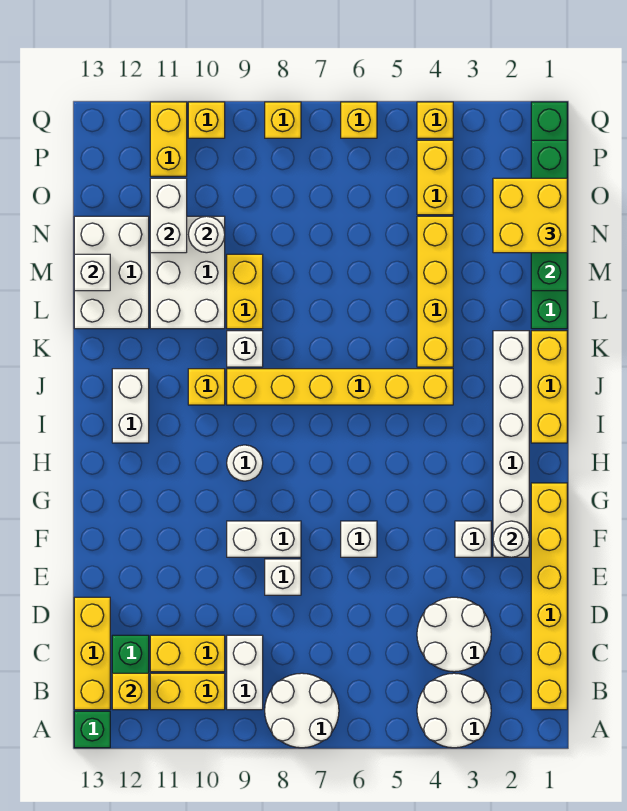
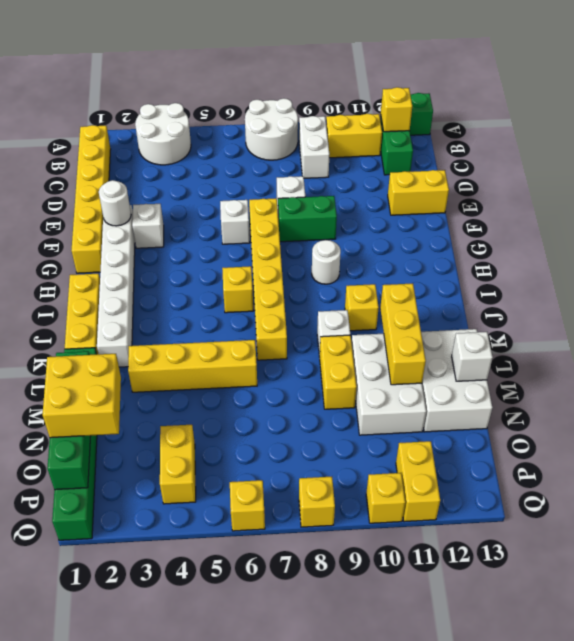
yellow 1x3 brick [74,597,110,710] -> yellow 1x3 brick moved to [380,283,426,385]
white 2x2 round brick [417,597,491,672] -> none
yellow 1x2 brick [150,635,225,672] -> yellow 1x2 brick moved to [388,170,449,215]
white 1x2 brick [227,521,301,557] -> green 1x2 brick [278,196,337,242]
white 1x2 brick [112,369,149,443] -> none
yellow 1x6 brick [227,369,453,405] -> yellow 1x6 brick turned to [249,198,287,360]
yellow 1x4 brick [417,216,453,367] -> yellow 1x4 brick turned to [128,340,257,392]
white 1x1 round brick [189,216,225,253] -> none
white 1x2 brick [150,178,187,253] -> none
yellow 1x1 brick [417,102,453,138] -> yellow 1x1 brick moved to [222,266,253,313]

